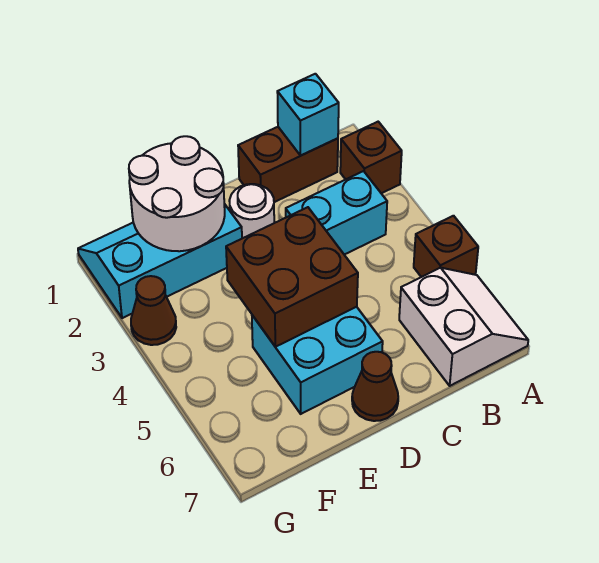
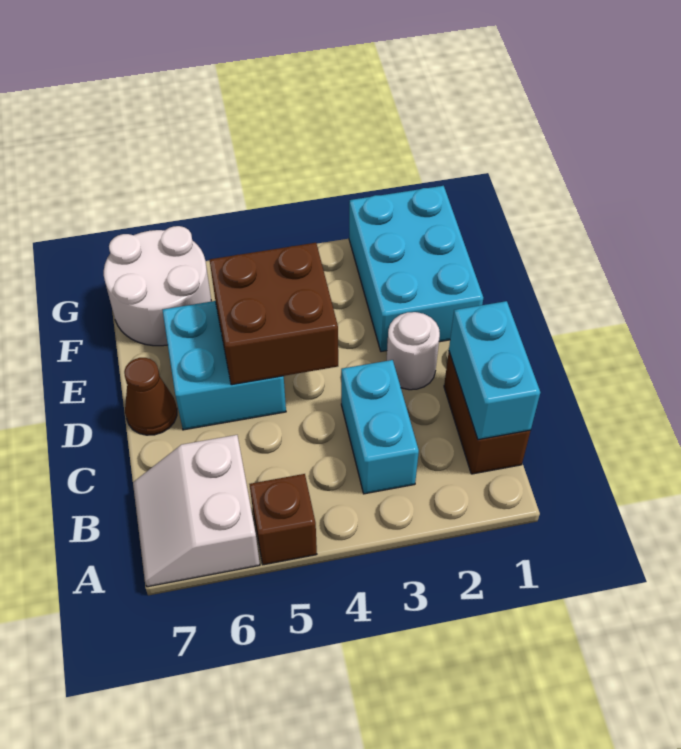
brown 1x1 brick [340,122,402,193] -> none
white 2x2 slope [399,268,528,386] -> white 2x2 slope turned to [133,435,260,587]
cyan 1x1 brick [277,74,339,156] -> cyan 1x2 brick [449,301,540,440]
cyan 2x3 slope [78,204,242,318] -> cyan 2x3 brick [349,186,483,352]
white 2x2 round brick [129,136,225,251] -> white 2x2 round brick moved to [104,226,211,346]
brown 1x1 cone [131,276,176,345] -> none

